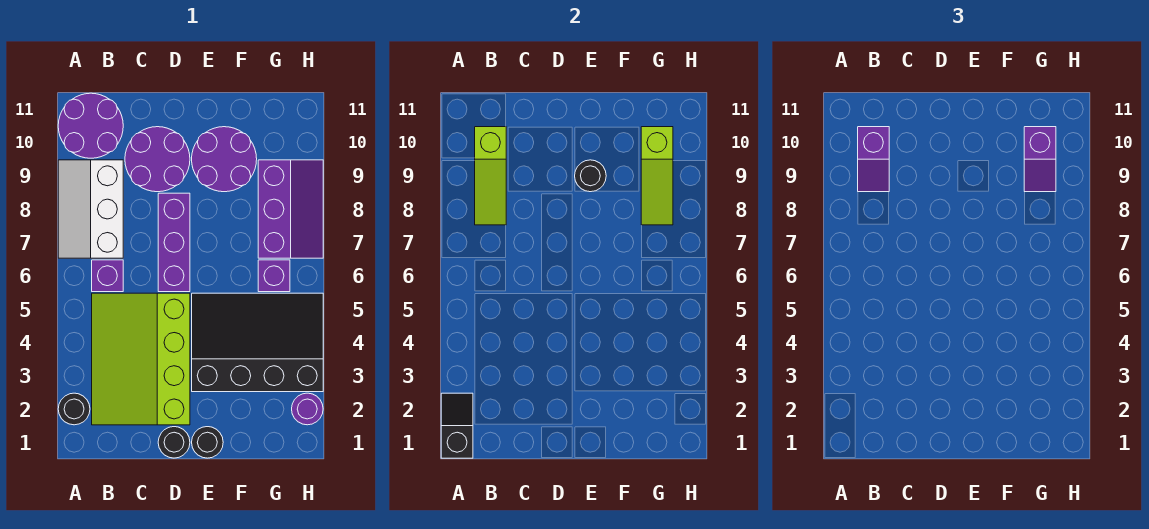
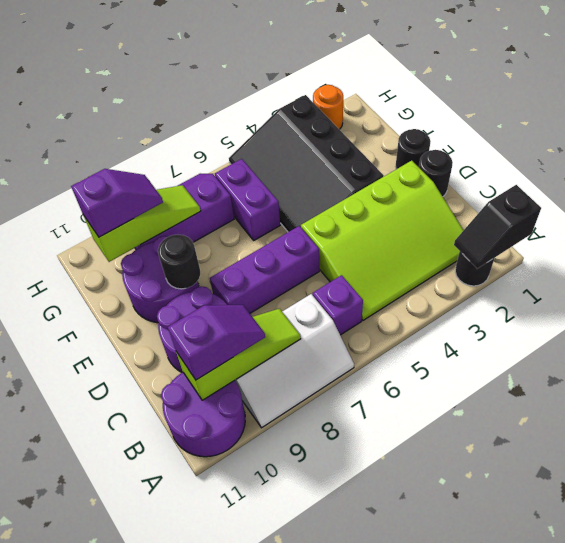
purple 1x1 brick [258,260,290,292] -> purple 1x2 brick [215,159,280,240]
purple 1x1 round brick [292,393,323,425] -> orange 1x1 round brick [313,85,343,129]

